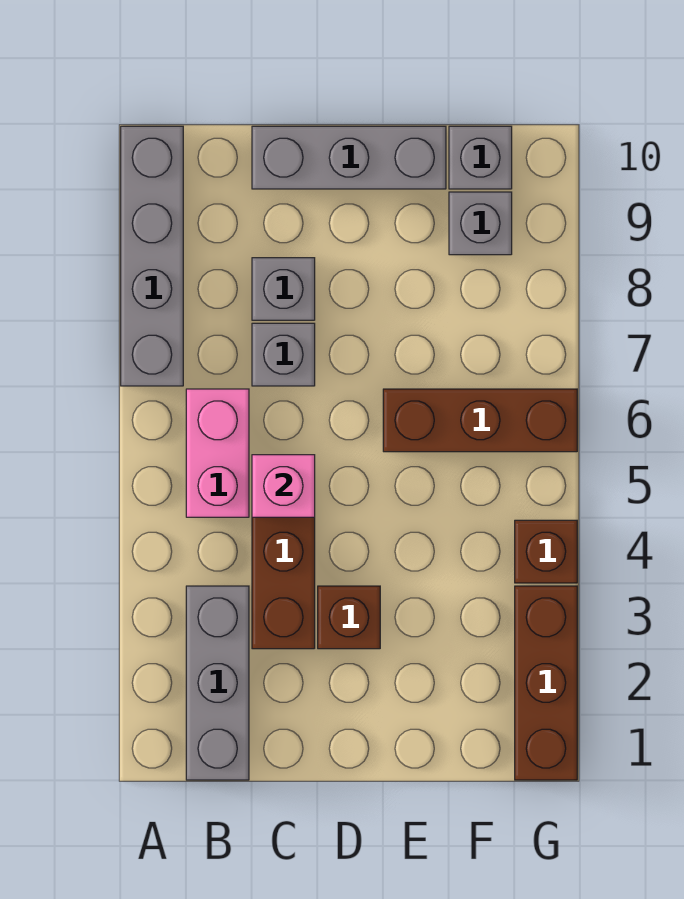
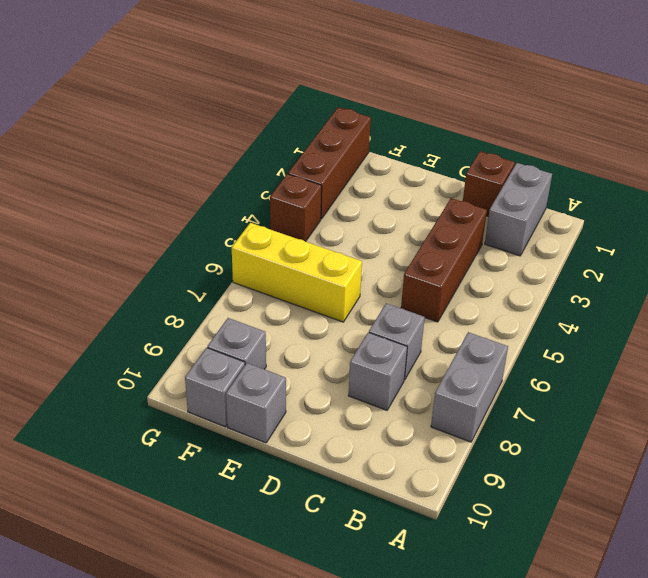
grey 1x4 brick [121,126,183,386] -> grey 1x2 brick [431,332,508,442]
grey 1x3 brick [186,586,249,780] -> grey 1x2 brick [485,163,552,256]
pink 1x2 brick [186,389,249,517] -> none
pink 1x1 brick [252,455,315,517] -> none
grey 1x3 brick [252,126,446,189] -> grey 1x1 brick [226,363,286,443]
brown 1x1 brick [318,586,380,649] -> brown 1x1 brick moved to [463,151,515,217]
brown 1x3 brick [383,389,577,452] -> yellow 1x3 brick [232,223,362,322]

